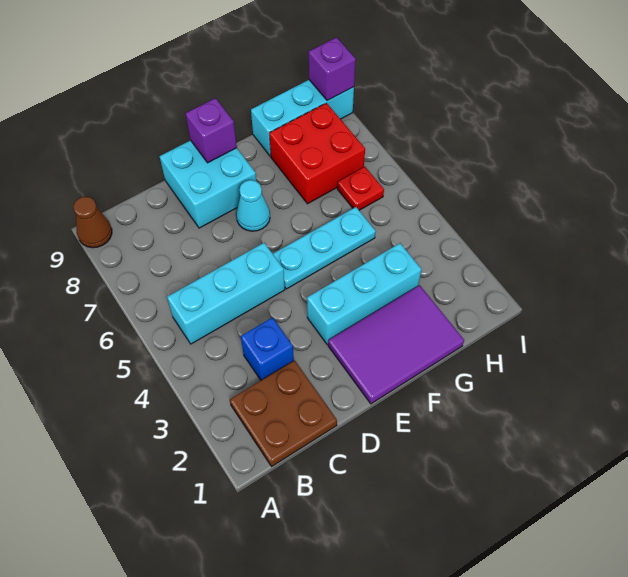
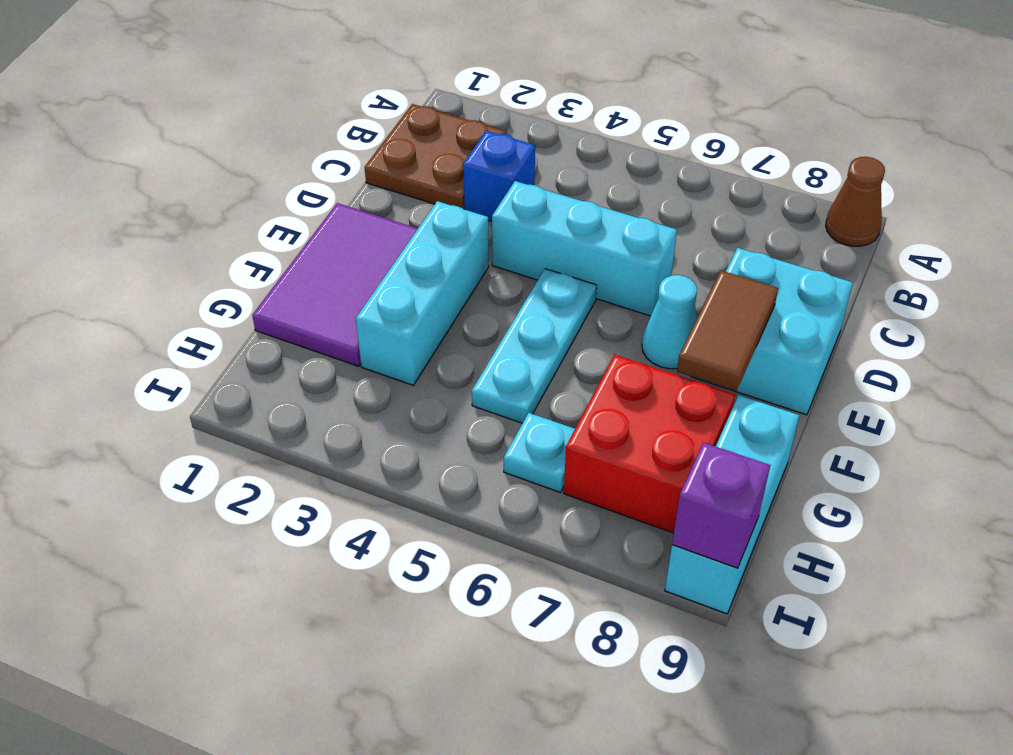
cyan 1x3 brick [167,243,285,344] -> cyan 1x3 brick turned to [492,181,677,316]
none -> brown 1x2 tile [677,271,778,391]
purple 1x1 brick [186,98,237,163] -> none
red 1x1 plate [337,167,384,210] -> cyan 1x1 plate [504,413,575,492]

